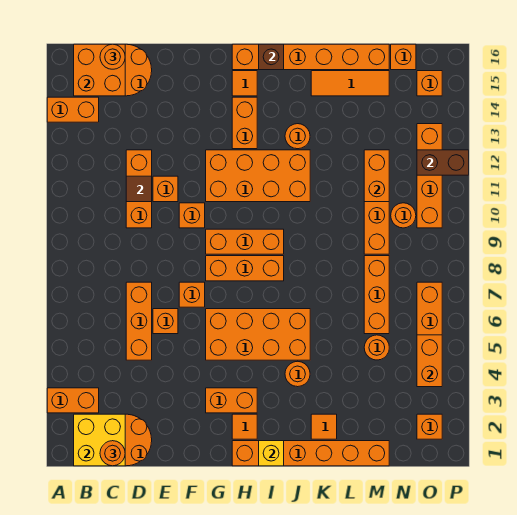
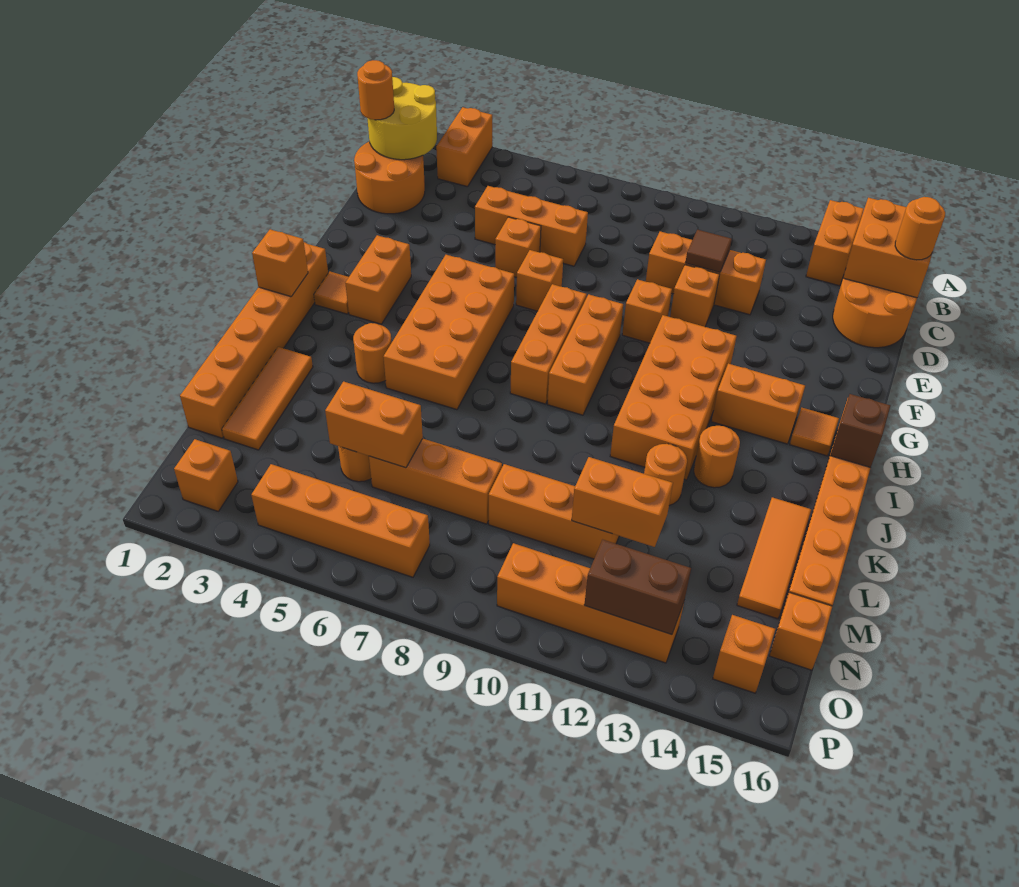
yellow 2x2 brick [74,414,125,466] -> yellow 2x2 round brick [367,77,437,160]
yellow 1x1 brick [259,441,284,466] -> orange 1x1 brick [252,229,308,297]
orange 1x1 tile [311,414,337,439] -> orange 1x3 tile [222,347,313,450]
orange 1x1 round brick [391,203,416,228] -> orange 1x1 round brick moved to [644,444,687,505]
orange 1x2 brick [417,335,442,387] -> orange 1x2 brick moved to [325,382,423,468]
brown 1x2 brick [417,150,469,175] -> brown 1x2 brick turned to [584,540,691,635]

